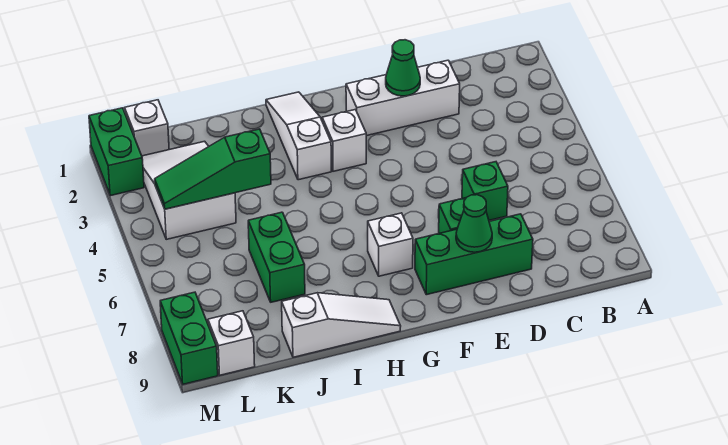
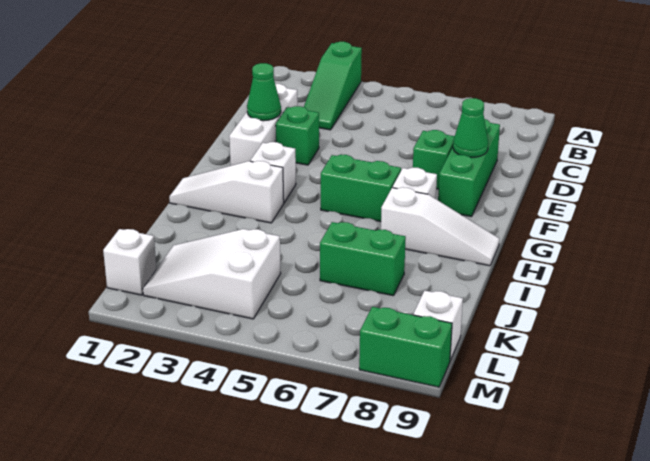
green 1x1 brick [462,162,508,220] -> green 1x1 brick moved to [276,106,319,165]
white 1x3 slope [282,293,401,357] -> white 1x3 slope turned to [381,187,499,266]
green 1x3 slope [155,129,271,209] -> green 1x3 slope moved to [304,42,362,130]
green 1x2 brick [89,108,144,196] -> green 1x2 brick moved to [321,154,401,222]

